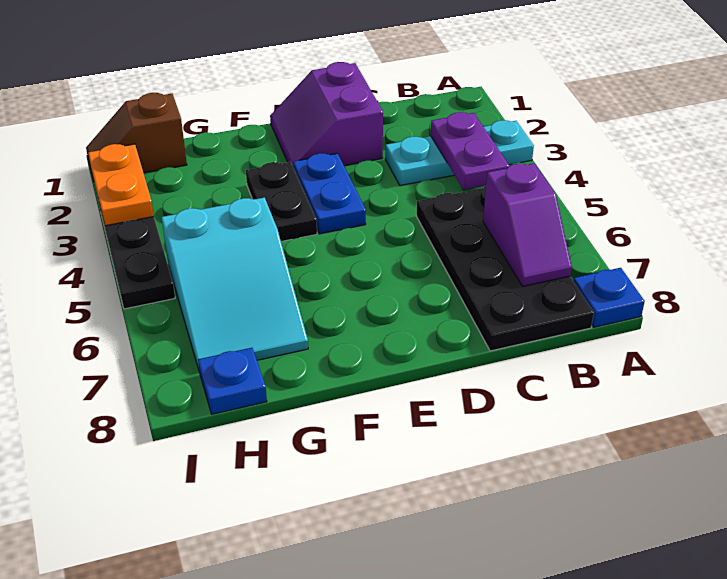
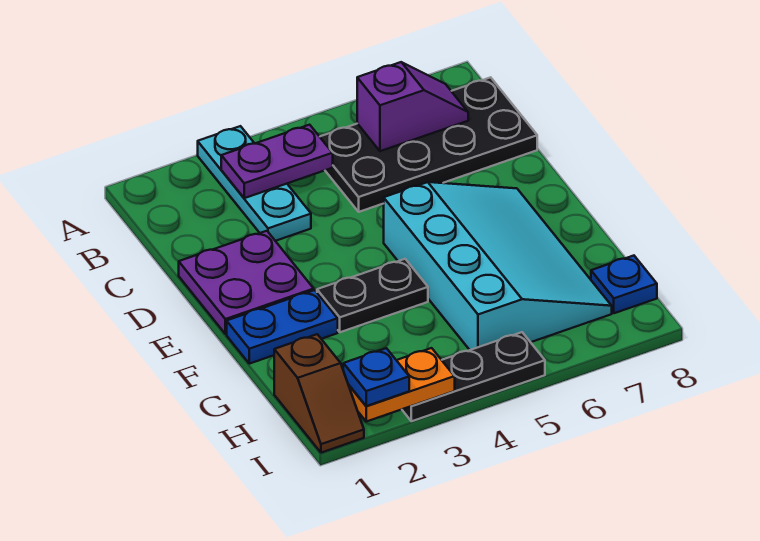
blue 1x1 plate [573,268,645,327] -> blue 1x1 plate moved to [343,348,409,406]
purple 2x2 slope [270,62,383,166] -> purple 2x2 plate [179,231,314,334]
blue 1x2 plate [293,153,366,234] -> blue 1x2 plate moved to [227,290,338,364]
cyan 2x3 slope [161,197,308,373] -> cyan 3x4 slope [384,182,612,350]

